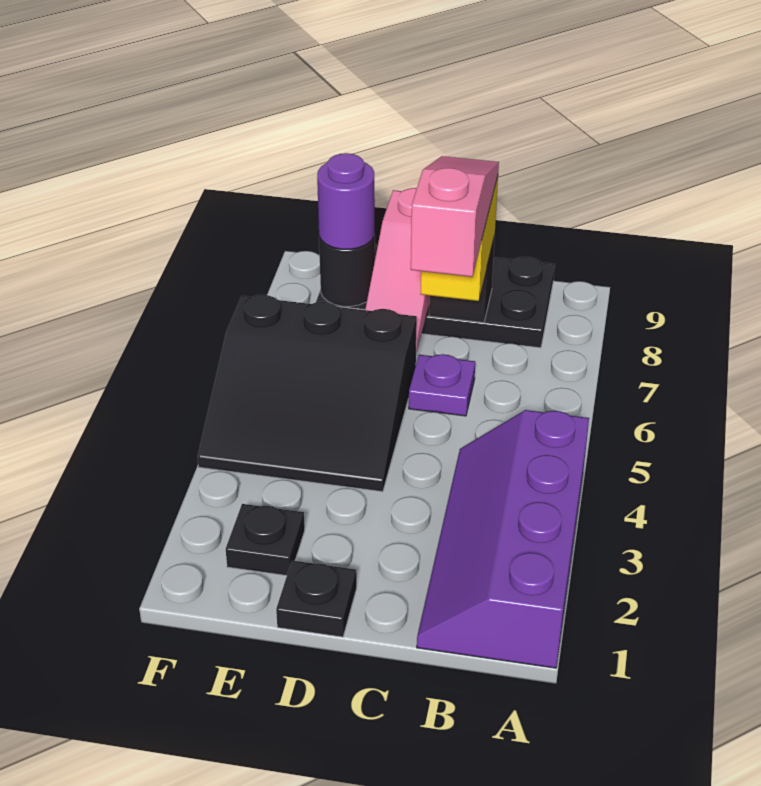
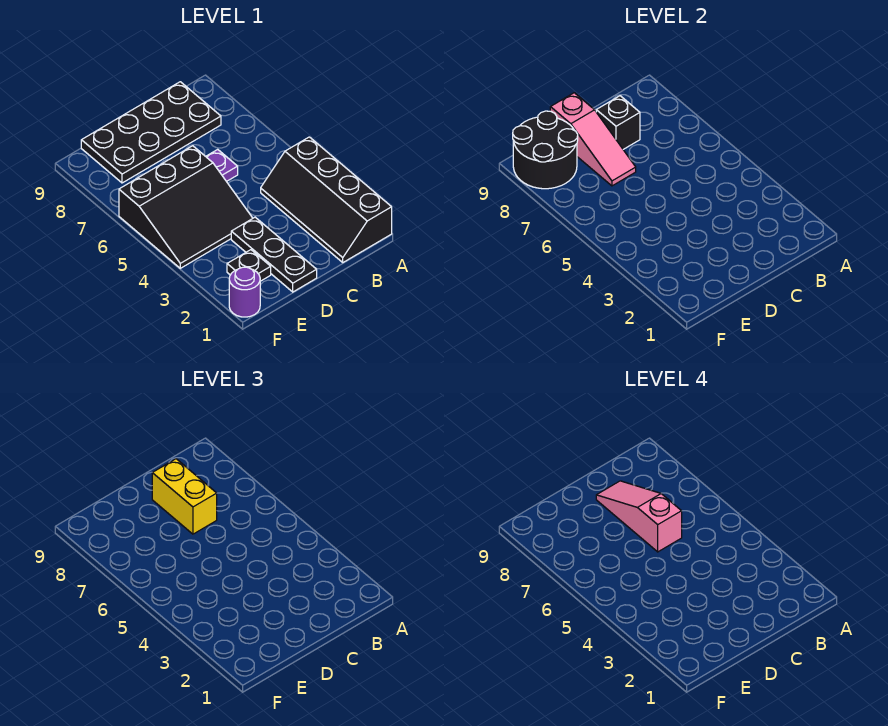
purple 2x4 slope [417,410,589,668] -> black 2x4 slope [261,137,392,262]
black 1x1 plate [276,561,357,637] -> black 1x3 plate [231,217,317,292]
black 1x1 round brick [319,234,375,306] -> black 2x2 round brick [513,111,578,189]
purple 1x1 round brick [317,153,375,249] -> purple 1x1 round brick moved to [229,267,260,317]

